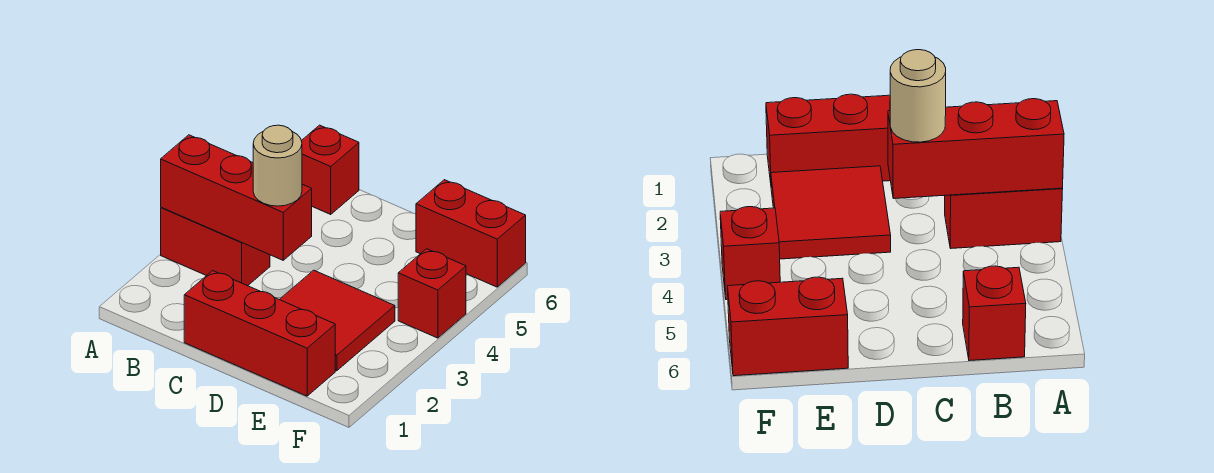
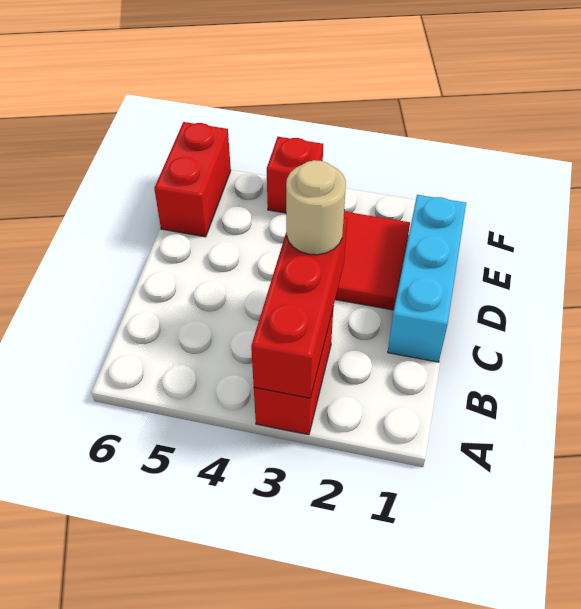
red 1x1 brick [302,125,359,214] -> none
red 1x3 brick [184,271,335,396] -> cyan 1x3 brick [388,195,466,362]

